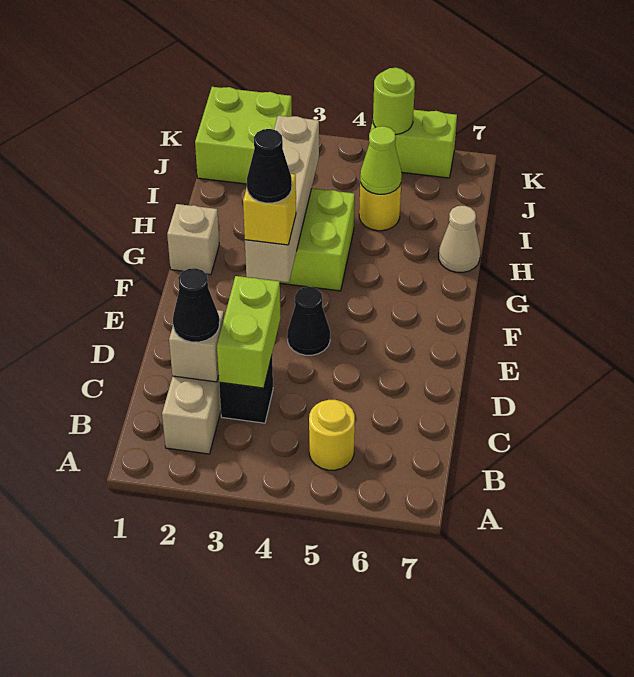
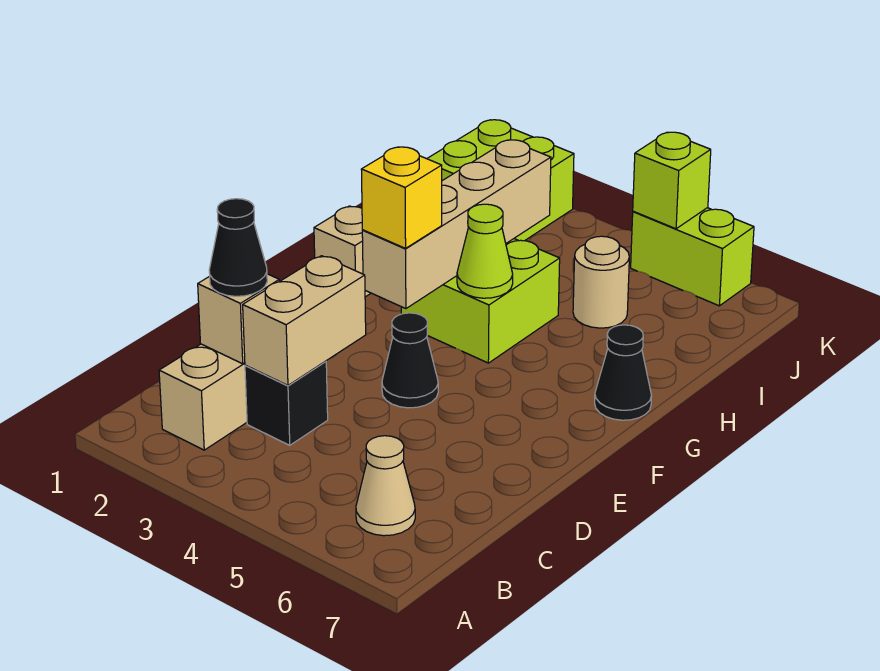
yellow 1x1 round brick [309,400,355,470] -> none
lime 1x2 brick [217,276,281,388] -> tan 1x2 brick [243,256,366,385]
black 1x1 cone [247,129,292,203] -> black 1x1 cone moved to [595,325,652,420]
tan 1x1 cone [439,206,480,272] -> tan 1x1 cone moved to [356,436,415,536]
yellow 1x1 round brick [359,183,401,231] -> tan 1x1 round brick [573,236,629,328]
lime 1x1 cone [360,126,402,194] -> lime 1x1 cone moved to [457,204,513,298]
lime 1x1 round brick [373,68,415,135] -> lime 1x1 brick [633,132,711,229]

